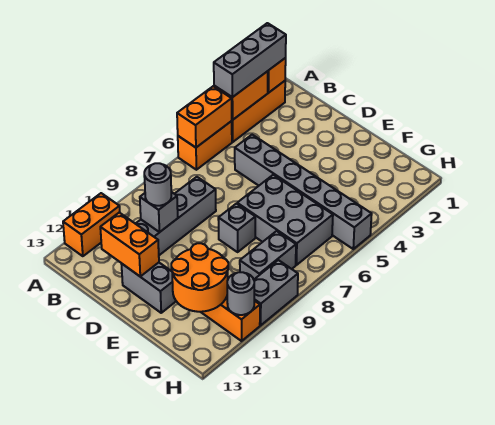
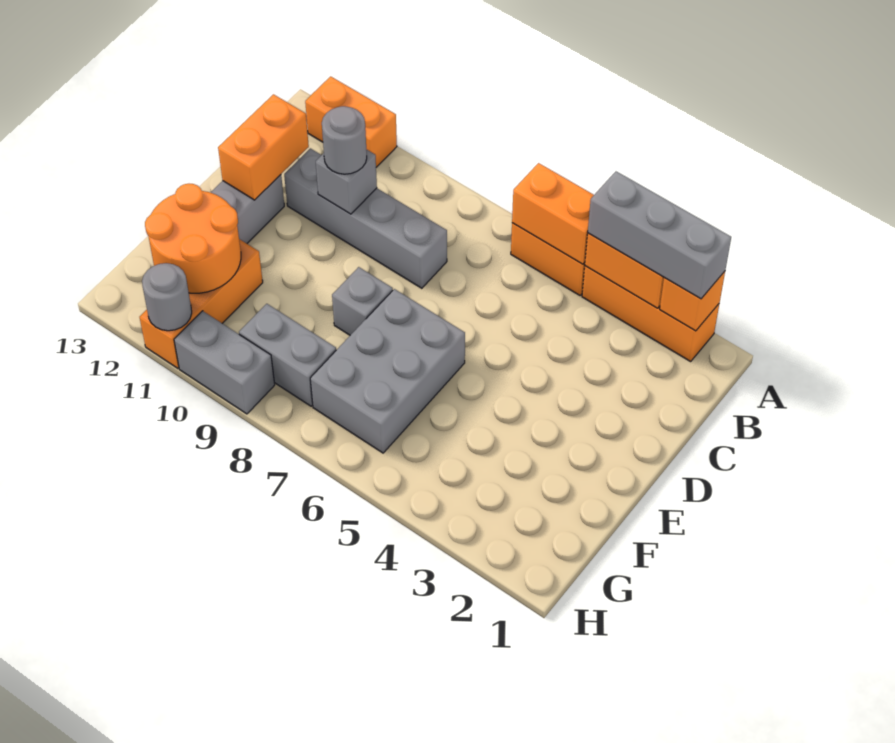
grey 1x6 brick [235,135,372,249] -> none

